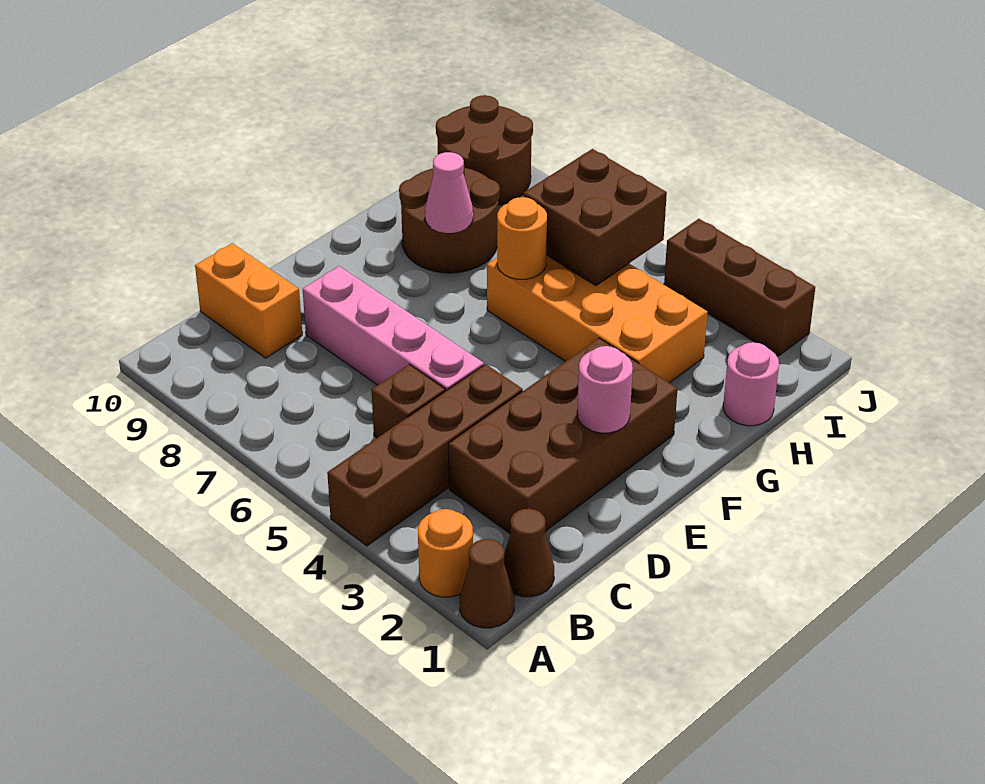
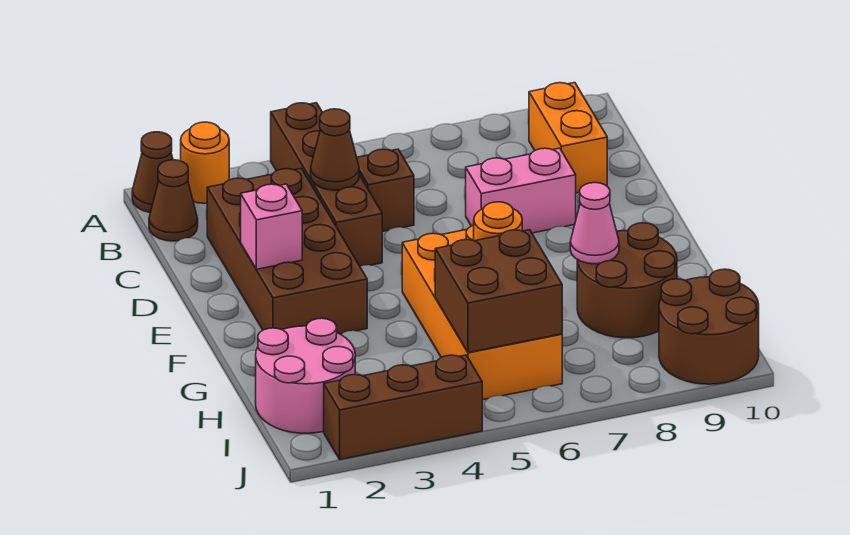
none -> brown 1x1 cone [311,109,359,190]
orange 1x2 brick [195,243,302,358] -> orange 1x2 brick turned to [529,83,607,193]
pink 1x4 brick [303,266,484,391] -> pink 1x2 brick [466,148,576,233]
pink 1x1 round brick [577,346,633,433] -> pink 1x1 brick [241,184,302,269]
orange 2x4 brick [487,255,708,383] -> orange 2x4 brick turned to [402,225,562,400]
pink 1x1 round brick [723,342,779,426] -> pink 2x2 round brick [256,318,355,433]

